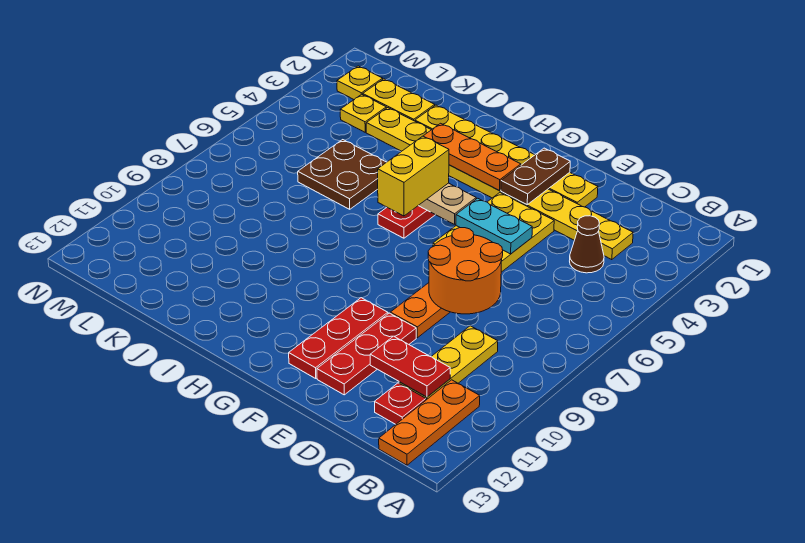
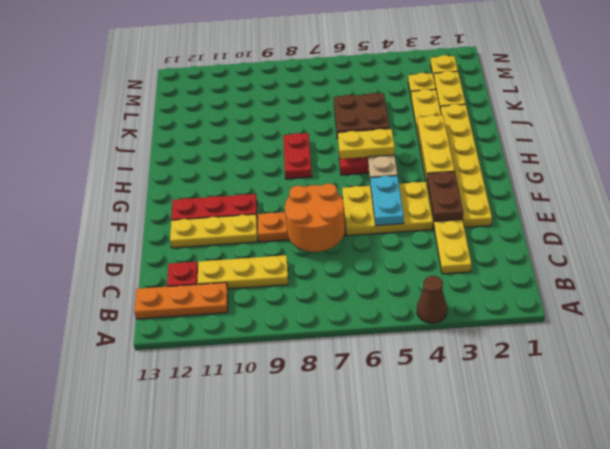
brown 1x1 cone [570,216,604,273] -> brown 1x1 cone moved to [417,276,447,323]
red 1x2 plate [370,336,450,397] -> red 1x2 plate moved to [283,133,312,179]
red 1x3 plate [317,313,416,395] -> yellow 1x3 plate [170,214,258,248]
brown 1x2 plate [501,148,570,205] -> brown 1x2 plate turned to [427,172,463,222]
orange 1x3 plate [424,123,521,190] -> yellow 1x3 plate [417,115,455,178]
yellow 1x2 brick [378,136,449,216] -> yellow 1x2 plate [338,129,395,159]

